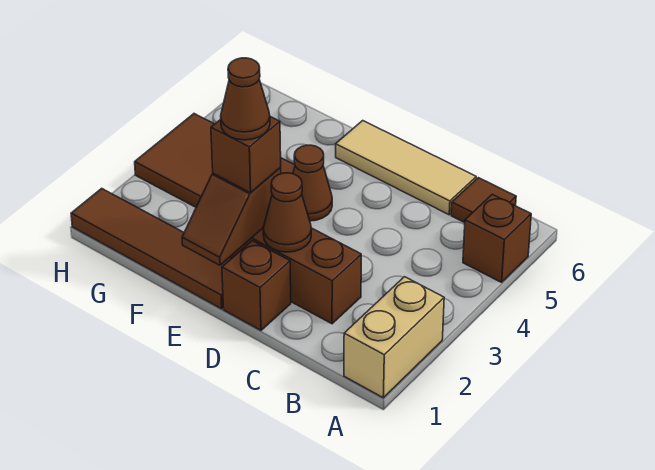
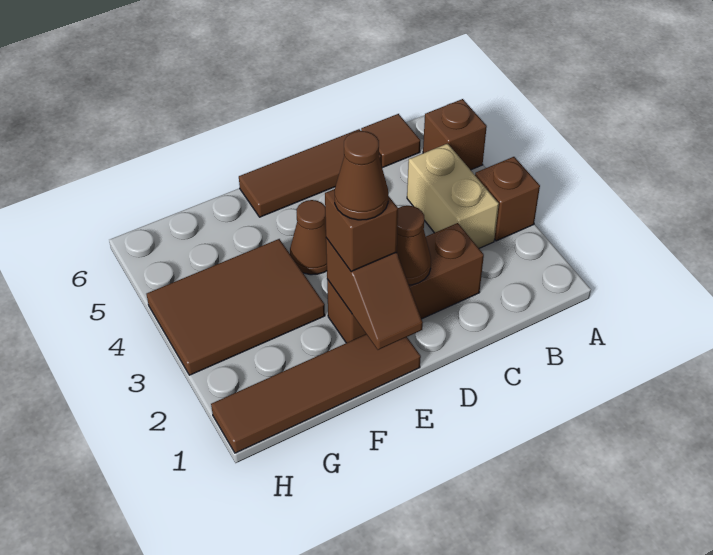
tan 1x2 brick [344,277,444,398] -> tan 1x2 brick moved to [407,144,499,248]
tan 1x3 tile [336,121,476,215] -> brown 1x3 tile [239,129,381,217]
brown 1x1 brick [222,241,291,330] -> brown 1x1 brick moved to [475,157,540,241]

